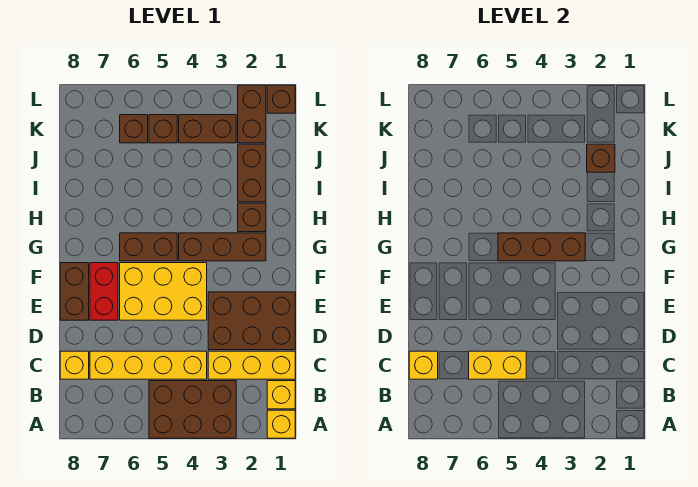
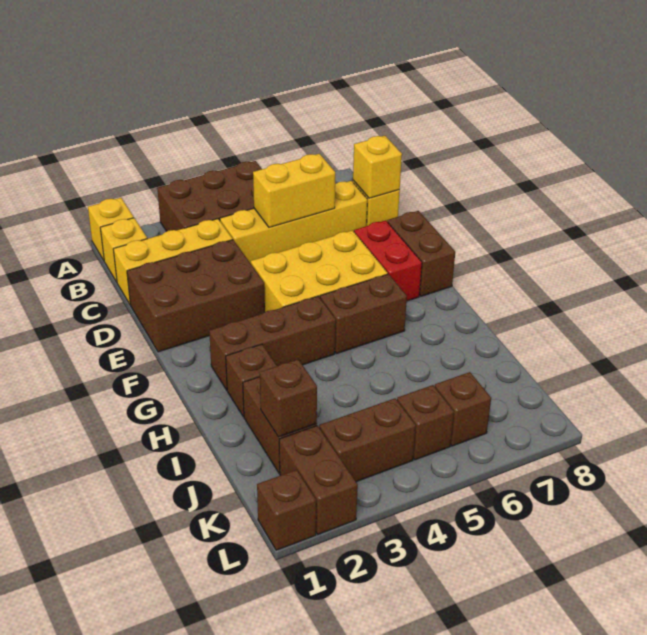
brown 1x3 brick [498,233,585,261] -> none

